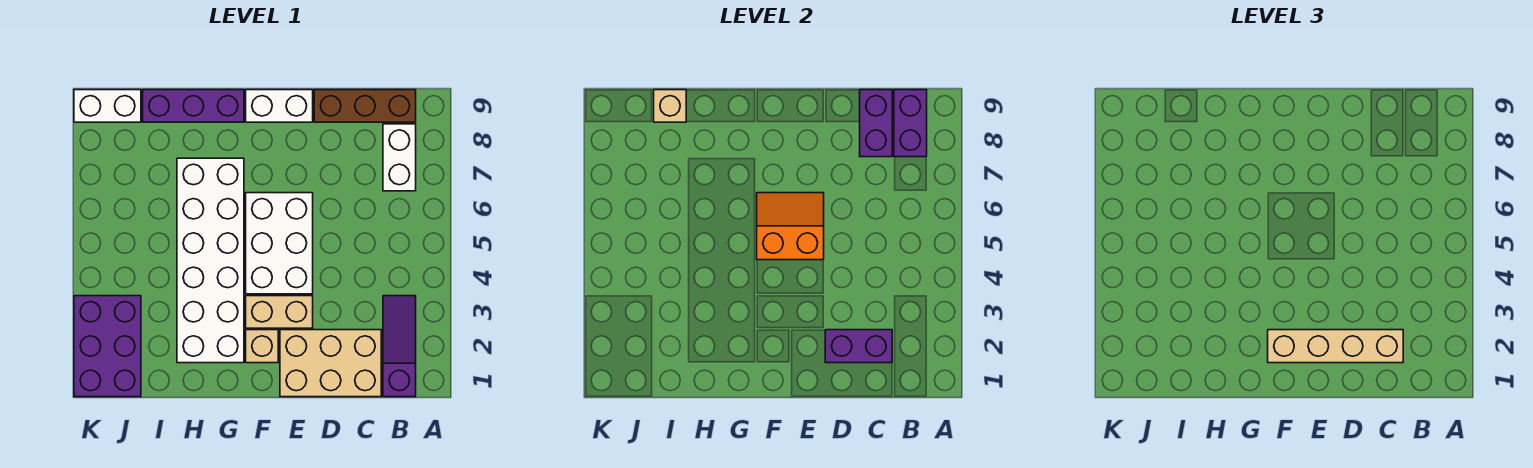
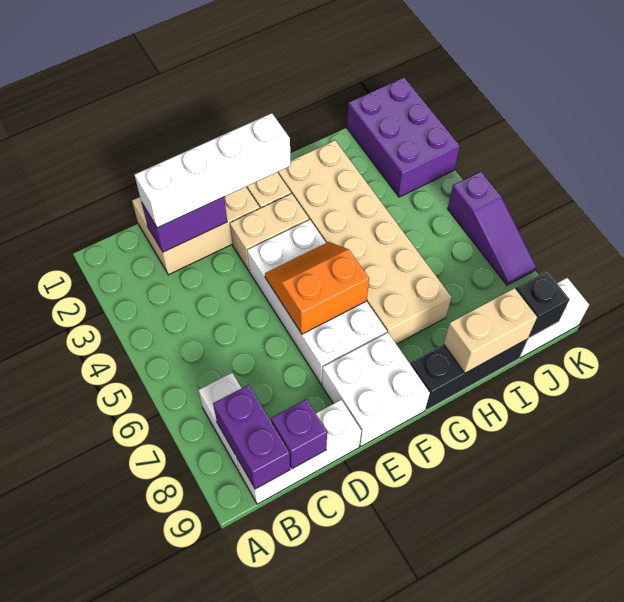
purple 1x3 slope [383,296,416,397] -> purple 1x3 slope moved to [448,172,536,285]
brown 1x3 brick [314,90,416,122] -> white 1x3 brick [236,400,361,504]
tan 1x4 brick [1268,330,1403,363] -> white 1x4 brick [134,113,291,228]
purple 1x2 brick [860,90,892,157] -> purple 1x1 brick [271,399,327,469]
white 2x3 brick [246,193,313,294] -> white 2x4 brick [247,220,387,384]
orange 2x2 slope [757,193,824,260] -> orange 2x2 slope turned to [265,242,369,334]
white 1x2 brick [246,90,313,122] -> white 2x2 brick [322,333,430,446]
white 2x6 brick [177,158,244,363] -> tan 2x6 brick [277,140,451,344]
purple 1x3 brick [143,90,244,122] -> black 1x3 brick [410,339,527,410]
tan 1x1 brick [654,90,686,122] -> tan 1x2 brick [444,288,537,373]
none -> black 1x1 brick [516,271,570,338]

